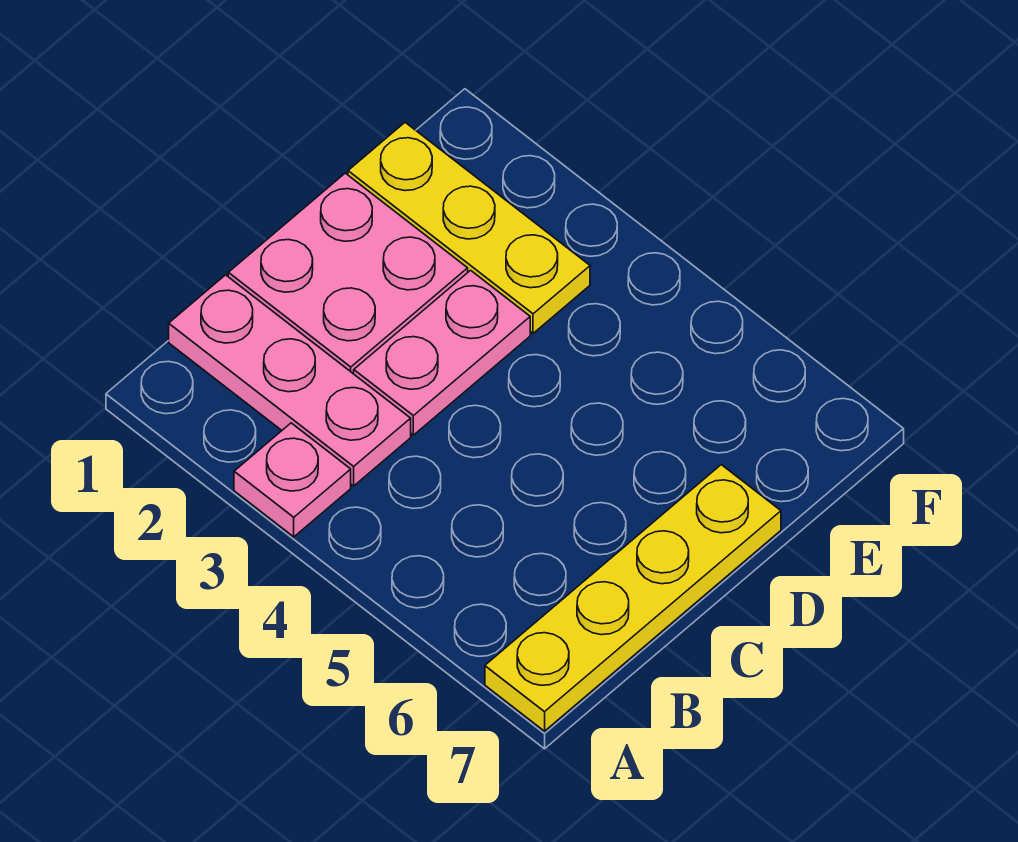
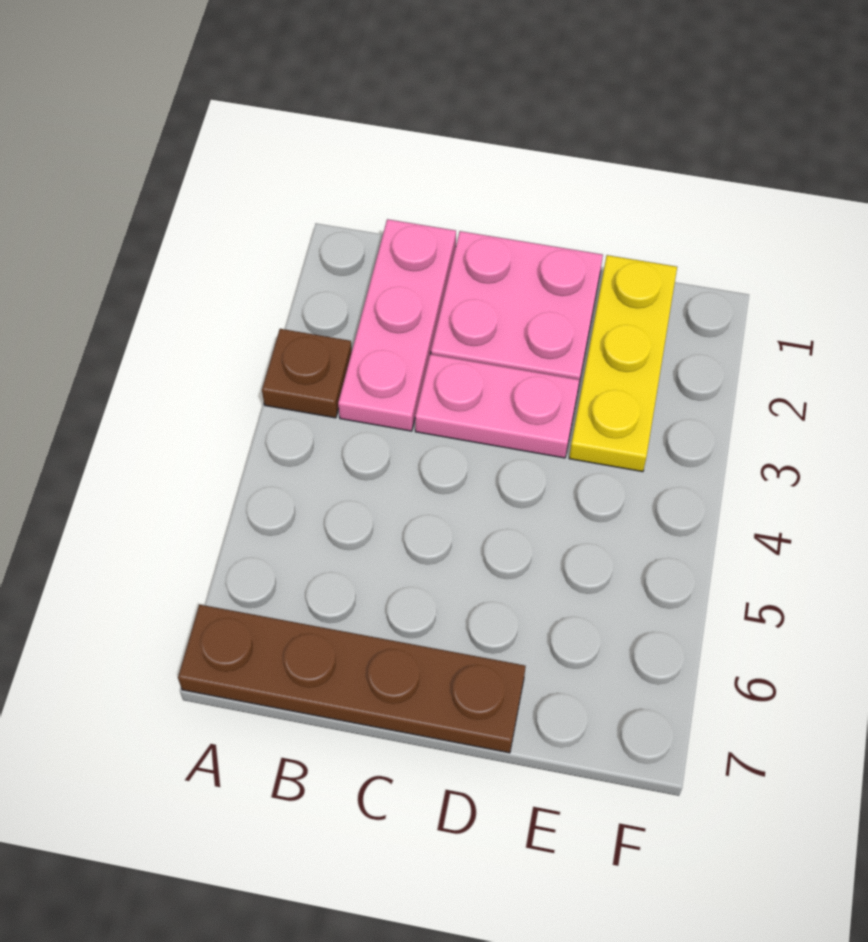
pink 1x1 plate [234,423,351,537] -> brown 1x1 plate [262,329,352,418]
yellow 1x4 plate [485,465,781,731] -> brown 1x4 plate [178,605,526,753]

